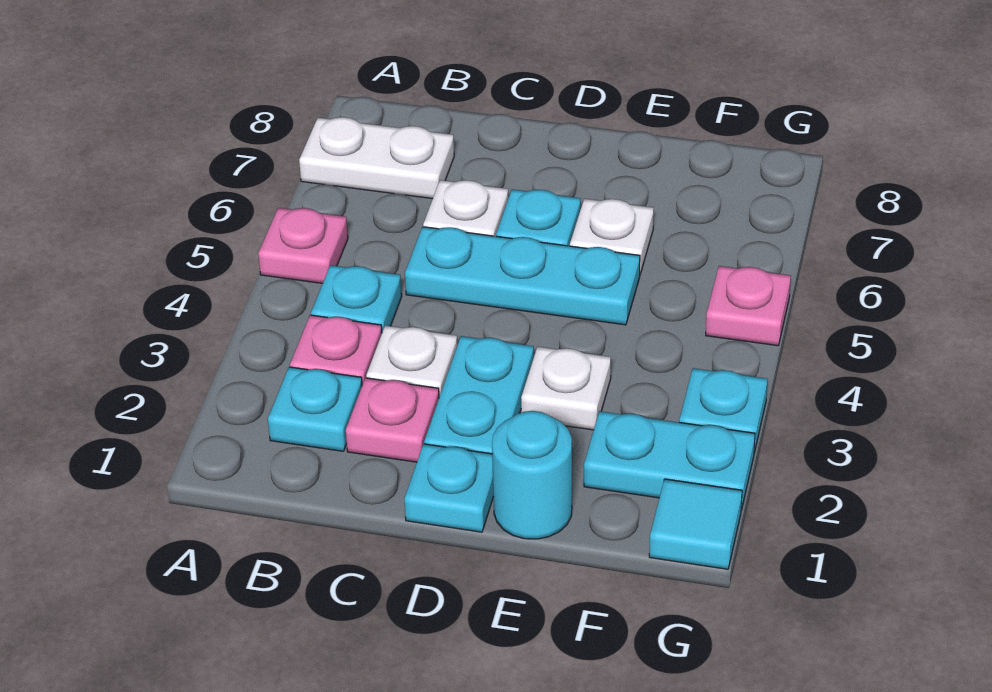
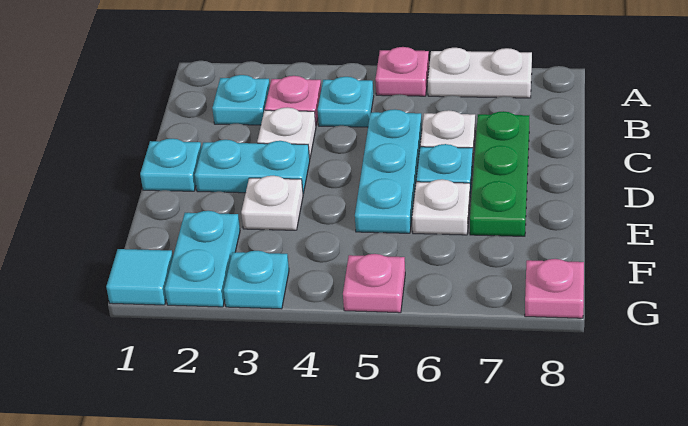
white 1x2 plate [299,117,454,199] -> white 1x2 plate turned to [428,48,532,98]
pink 1x1 plate [346,378,439,462] -> pink 1x1 plate moved to [525,259,584,318]
none -> green 1x3 plate [470,111,529,236]
cyan 1x1 round brick [492,411,572,539] -> none

